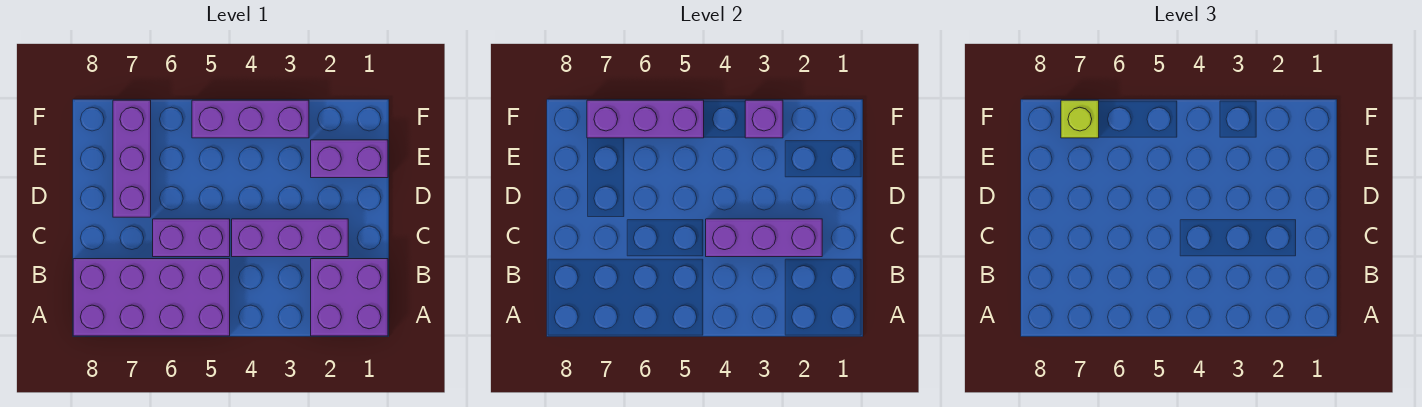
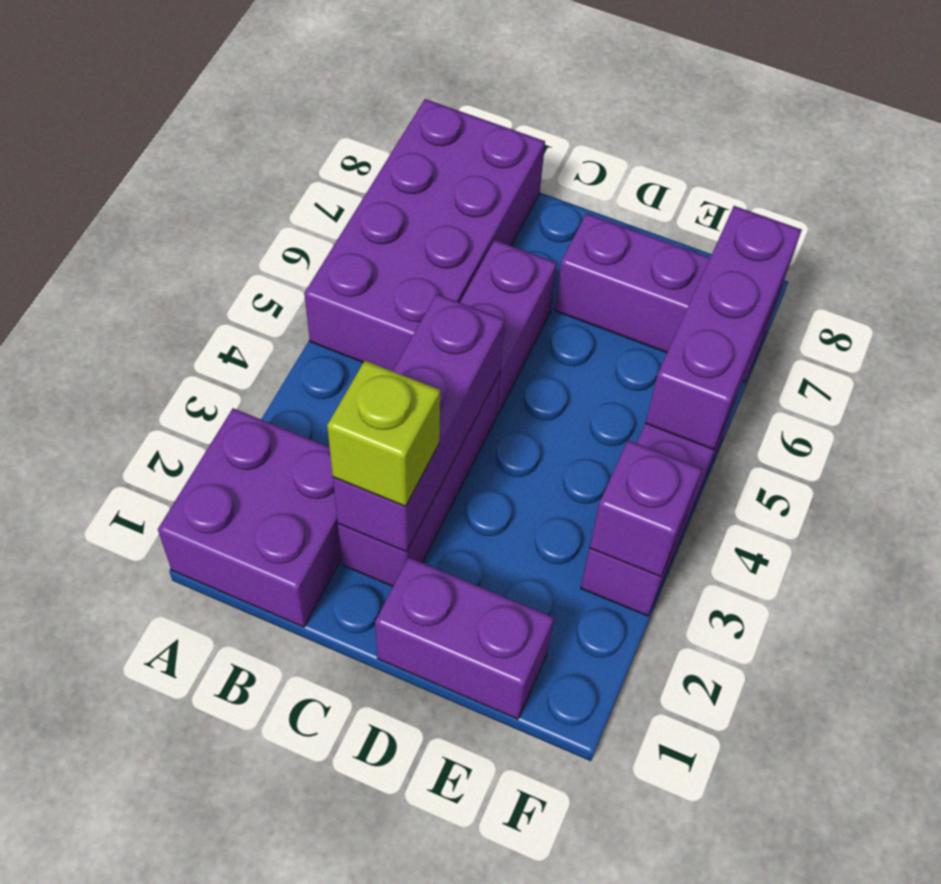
purple 1x2 brick [311,140,388,178] -> purple 1x2 brick turned to [375,557,554,719]
lime 1x1 brick [1061,100,1099,138] -> lime 1x1 brick moved to [327,361,440,506]

